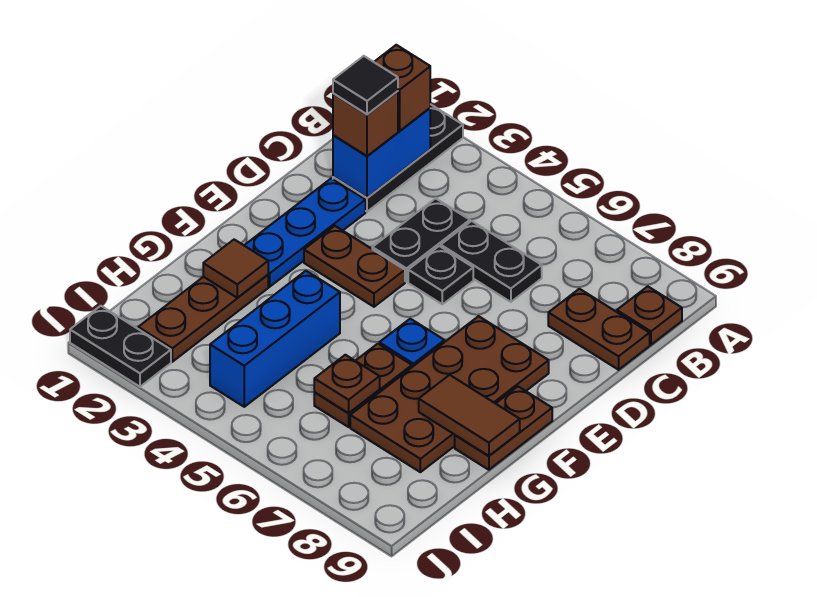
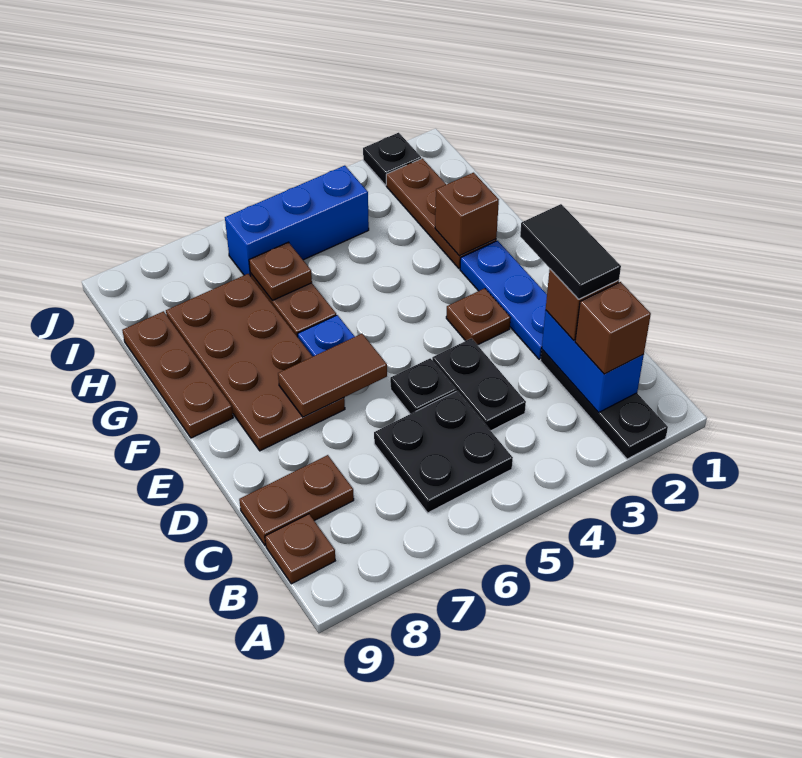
black 1x1 tile [333,56,398,114] -> black 1x2 tile [520,204,621,299]
black 1x2 plate [441,221,542,302] -> black 2x2 plate [374,391,513,513]
brown 1x2 plate [304,226,405,307] -> brown 1x1 plate [446,288,511,345]
brown 1x2 plate [455,387,552,470] -> brown 1x3 plate [122,311,233,438]
brown 1x1 tile [203,240,268,298] -> brown 1x1 brick [435,173,499,256]
blue 1x3 brick [210,271,340,407] -> blue 1x3 brick turned to [225,166,369,276]
brown 1x2 tile [419,375,520,456] -> brown 1x2 tile moved to [278,334,387,417]
black 1x2 plate [70,306,171,387] -> black 1x1 plate [363,133,421,185]

